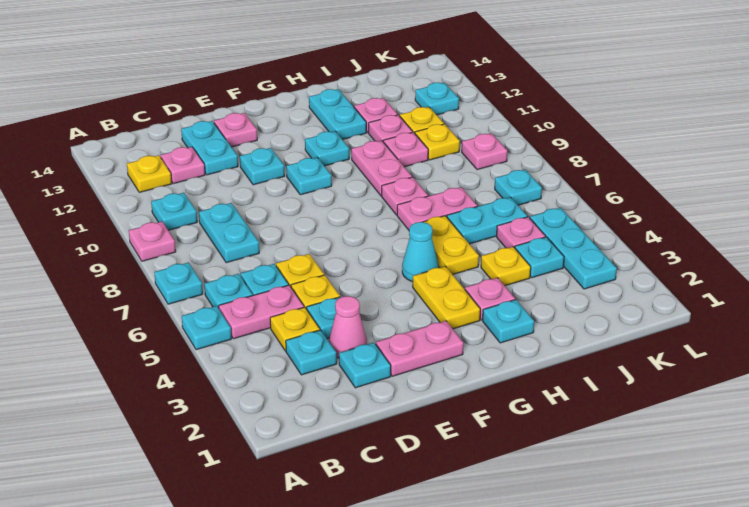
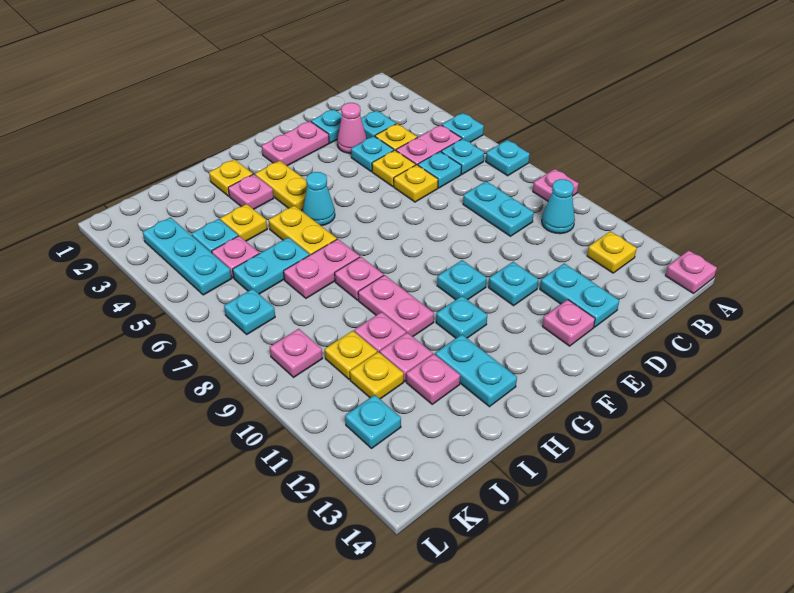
cyan 1x1 plate [151,193,197,230] -> cyan 1x1 cone [542,179,575,234]
pink 1x1 plate [161,147,205,184] -> pink 1x1 plate moved to [666,250,717,294]
cyan 1x1 plate [483,300,534,343] -> yellow 1x1 plate [209,159,253,196]

